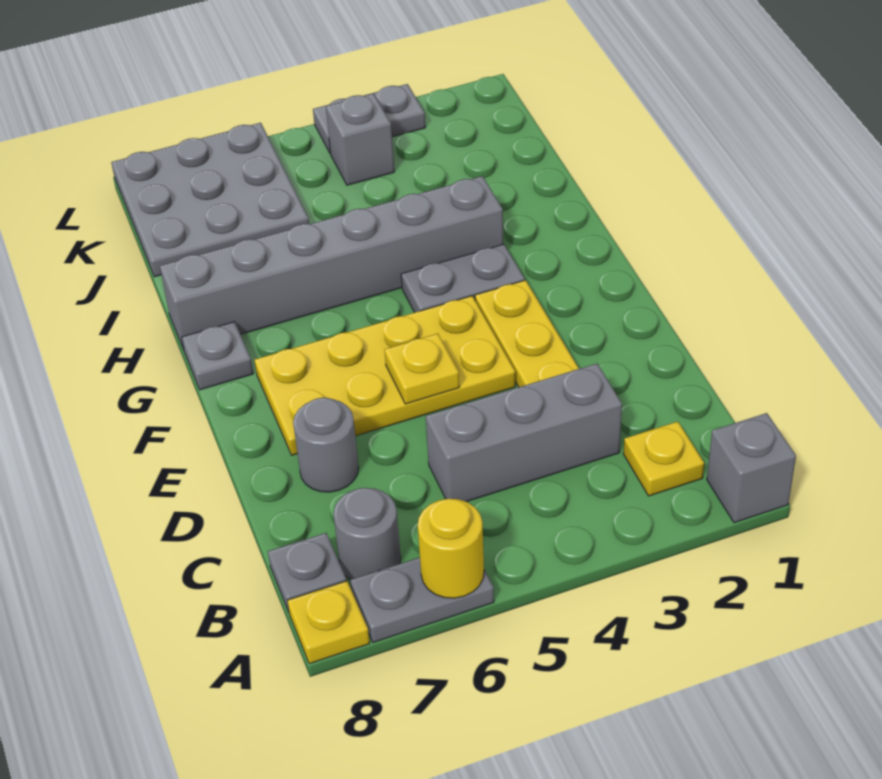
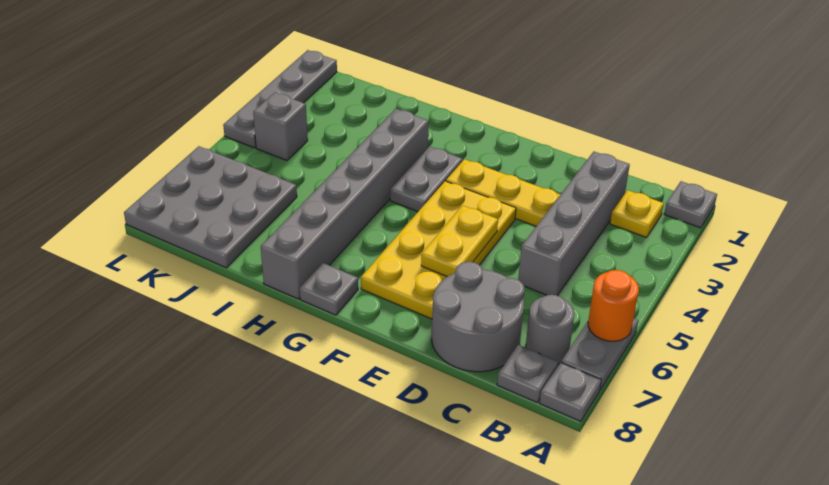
grey 1x1 brick [707,413,796,523] -> grey 1x1 plate [664,181,717,228]
yellow 1x1 round brick [418,499,484,598] -> orange 1x1 round brick [588,270,639,341]
yellow 1x1 plate [287,581,370,664] -> grey 1x1 plate [540,362,601,422]
grey 1x3 brick [426,364,622,502] -> grey 1x4 brick [518,152,630,296]
grey 1x1 round brick [293,398,359,492] -> grey 2x2 round brick [432,262,525,372]
yellow 1x1 plate [385,334,459,404] -> yellow 1x2 plate [421,205,498,276]
grey 1x2 plate [313,84,426,154] -> grey 1x4 plate [223,50,337,148]

